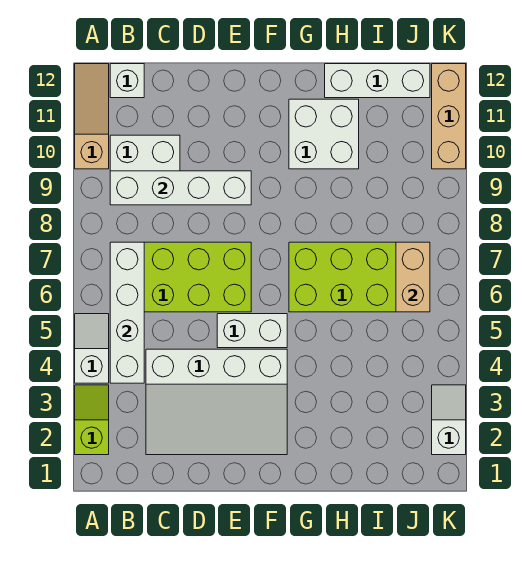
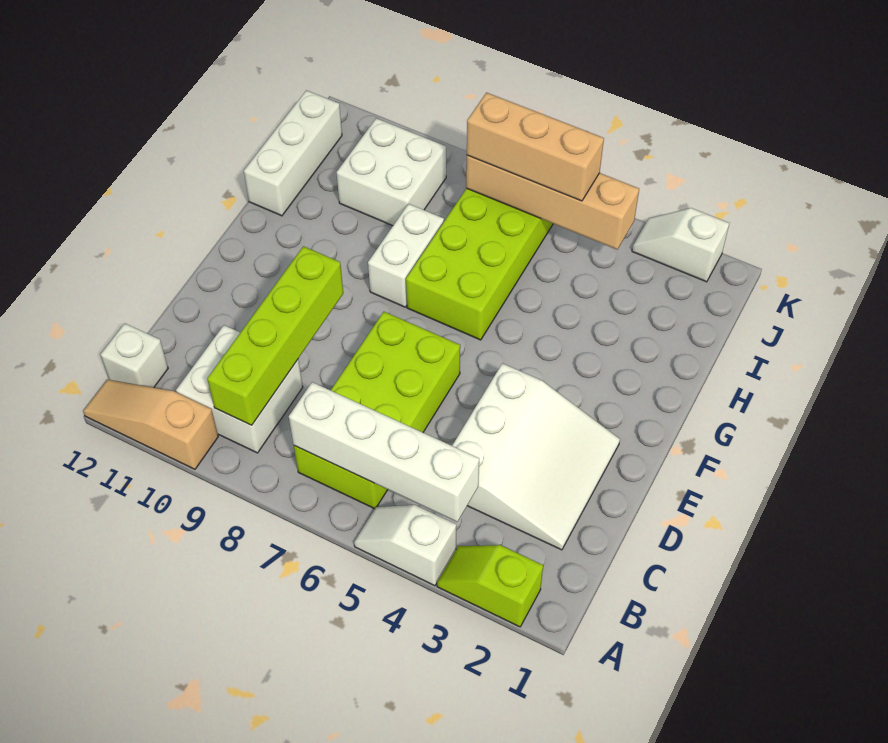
white 1x4 brick [110,171,251,205] -> lime 1x4 brick [207,246,343,425]
white 3x4 slope [146,349,287,455] -> white 3x3 slope [452,363,620,550]
white 1x2 brick [217,314,287,348] -> white 1x2 brick moved to [368,204,444,307]
white 2x2 brick [289,99,359,169] -> white 2x2 brick moved to [336,118,446,226]
tan 1x2 brick [396,242,430,312] -> tan 1x4 brick [466,155,639,249]
tan 1x3 brick [432,64,466,169] -> tan 1x3 brick moved to [467,93,604,201]

